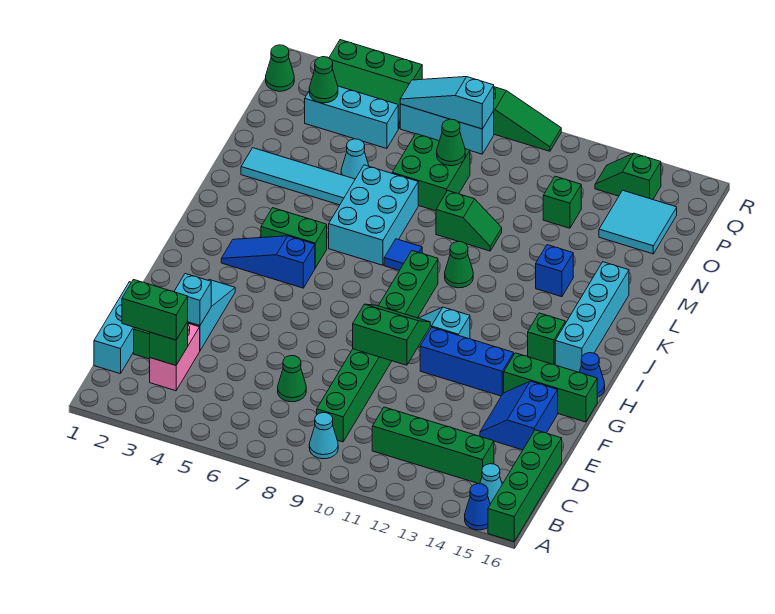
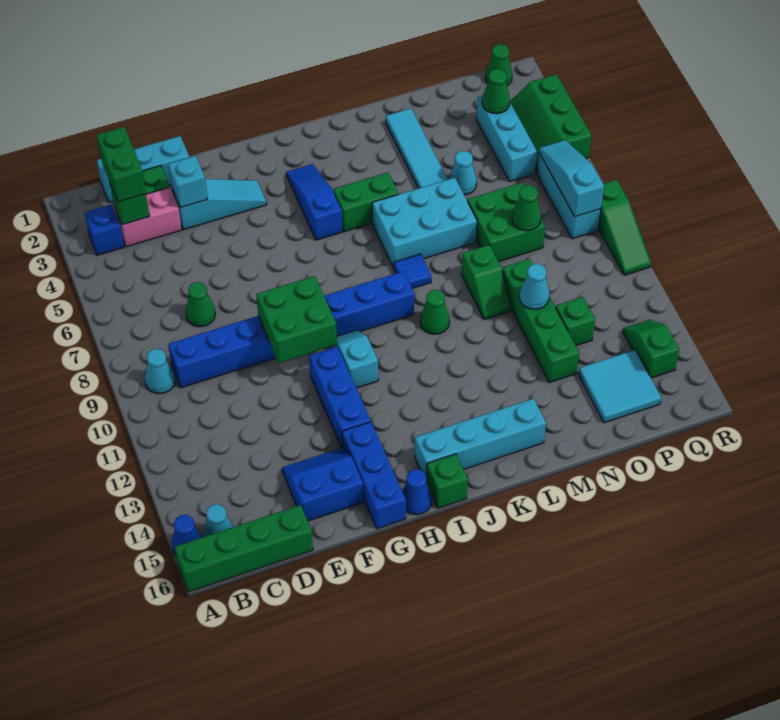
green 1x8 brick [317,251,438,442] -> blue 1x8 brick [168,271,414,388]
green 1x4 brick [372,407,494,484] -> green 1x4 brick moved to [502,259,579,383]
green 2x2 slope [353,304,430,365] -> green 2x2 brick [256,276,337,363]
green 1x3 brick [504,353,597,422] -> blue 1x3 brick [342,422,406,529]
green 1x1 brick [528,313,565,365] -> green 1x1 brick moved to [426,454,468,508]
green 1x2 brick [261,208,327,268] -> green 1x2 brick turned to [333,173,399,232]
blue 1x1 brick [536,245,573,297] -> blue 1x1 brick moved to [85,204,124,255]
none -> cyan 1x1 cone [519,264,550,309]

